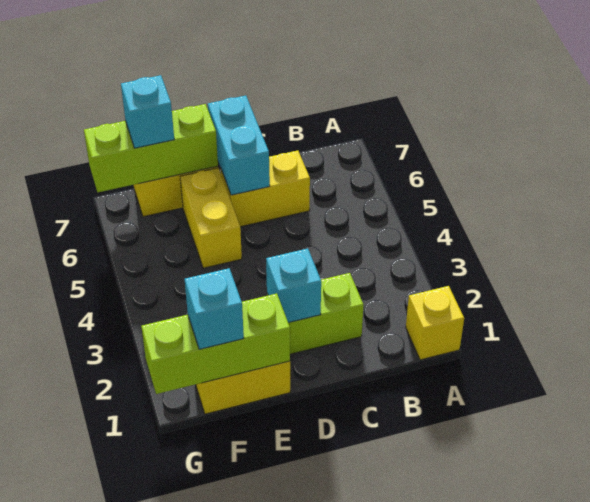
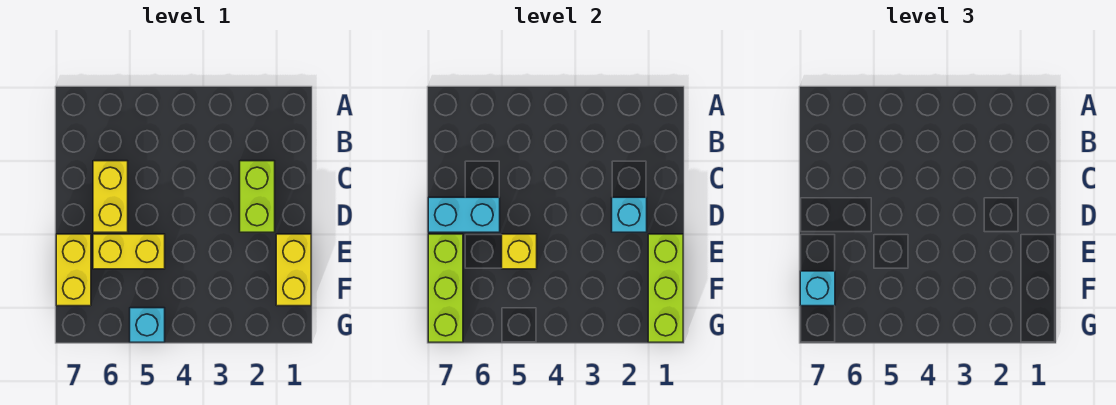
yellow 1x1 brick [406,286,464,360] -> yellow 1x1 brick moved to [502,234,537,269]
cyan 1x1 brick [185,268,244,349] -> cyan 1x1 brick moved to [130,308,165,342]

